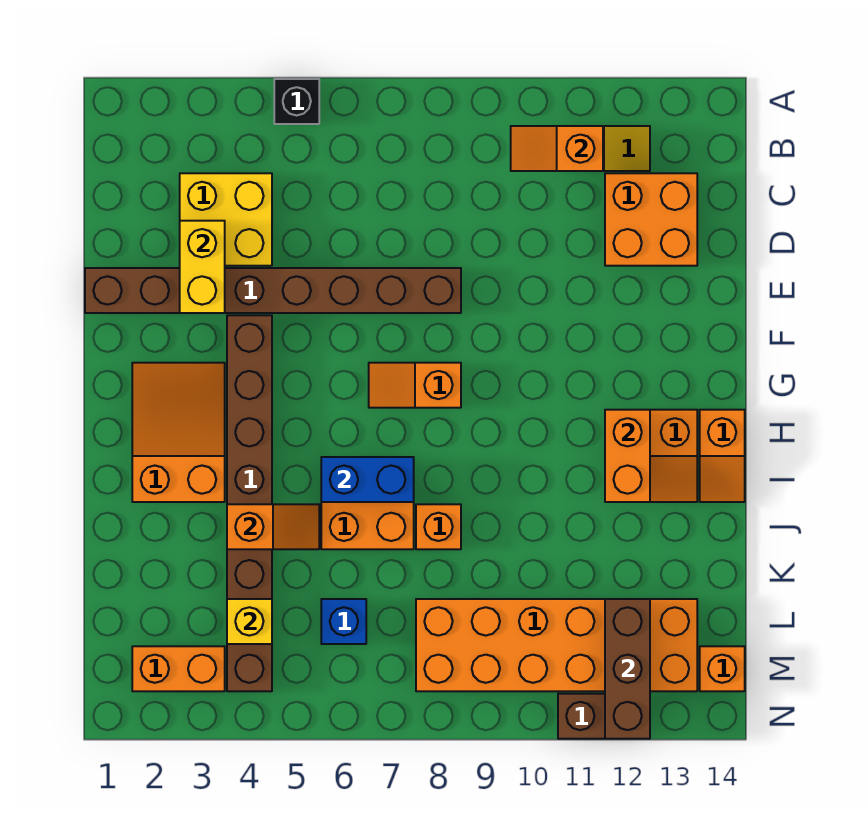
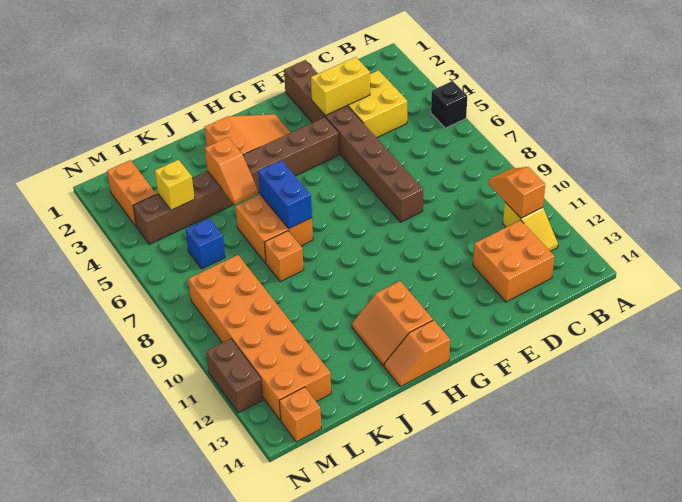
orange 1x2 slope [369,363,461,408] -> none
orange 1x2 brick [605,410,650,502] -> none
brown 1x3 brick [605,599,650,739] -> none

